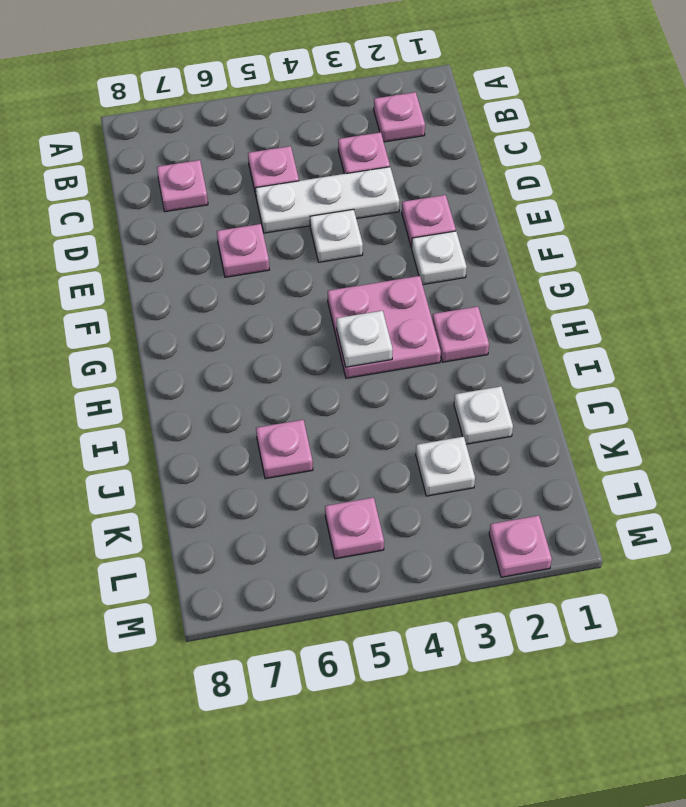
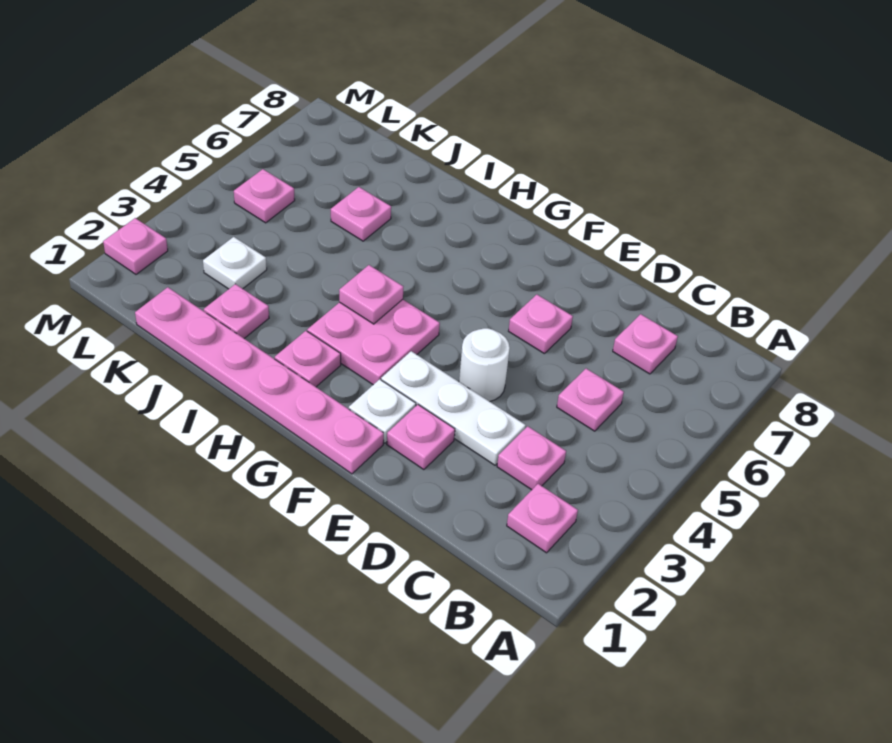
white 1x3 plate [256,167,399,233] -> white 1x3 plate turned to [381,351,526,465]
white 1x1 plate [310,209,363,262] -> white 1x1 round brick [459,328,510,401]
none -> pink 1x6 plate [135,287,384,474]
white 1x1 plate [337,311,393,367] -> pink 1x1 plate [339,265,403,324]
white 1x1 plate [454,386,513,444] -> pink 1x1 plate [204,284,269,338]

